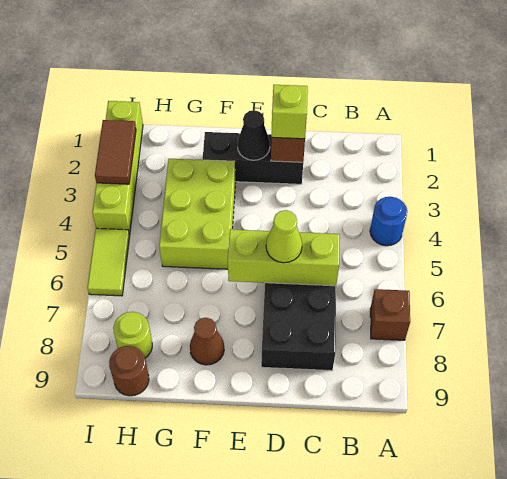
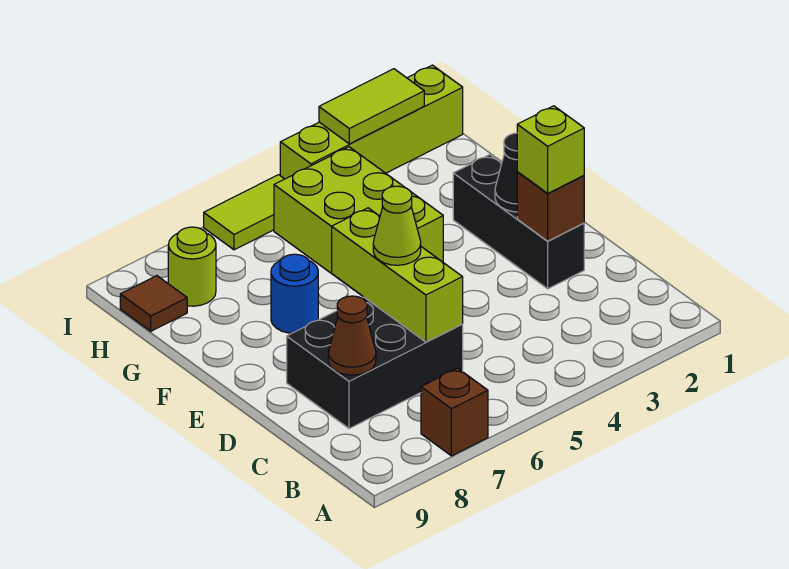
blue 1x1 round brick [370,197,407,246] -> blue 1x1 round brick moved to [271,254,318,333]
lime 2x3 brick [159,159,236,269] -> lime 2x3 brick turned to [274,147,443,293]
brown 1x1 cone [190,318,224,365] -> brown 1x1 cone moved to [328,296,376,375]
brown 1x1 round brick [109,346,149,396] -> brown 1x1 tile [120,276,187,331]
brown 1x2 tile [95,120,136,184] -> lime 1x2 tile [319,69,424,144]

